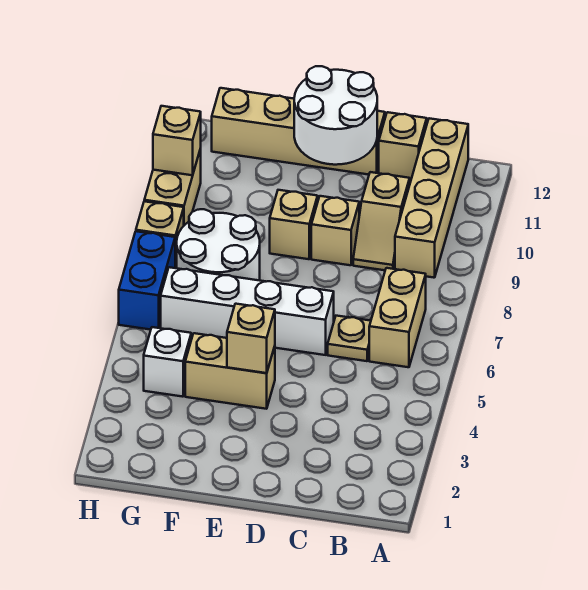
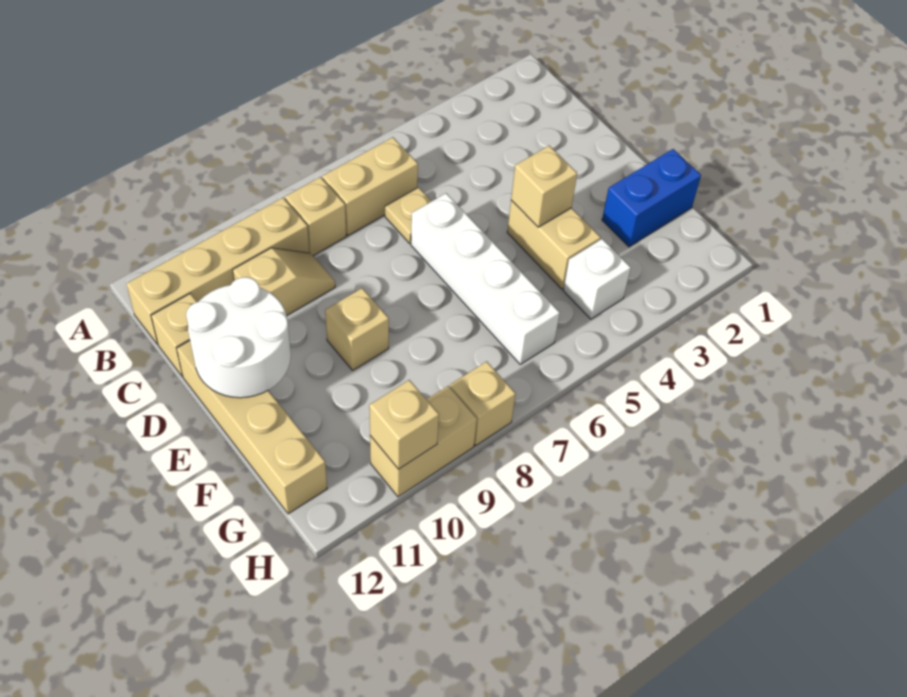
tan 1x1 brick [311,196,359,265] -> tan 1x1 brick moved to [285,177,346,256]
white 2x2 round brick [177,209,260,280] -> none
blue 1x2 brick [119,231,175,330] -> blue 1x2 brick moved to [602,149,701,247]

